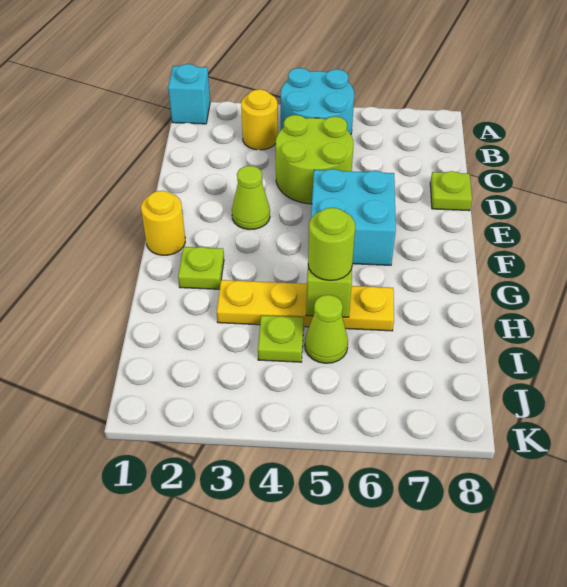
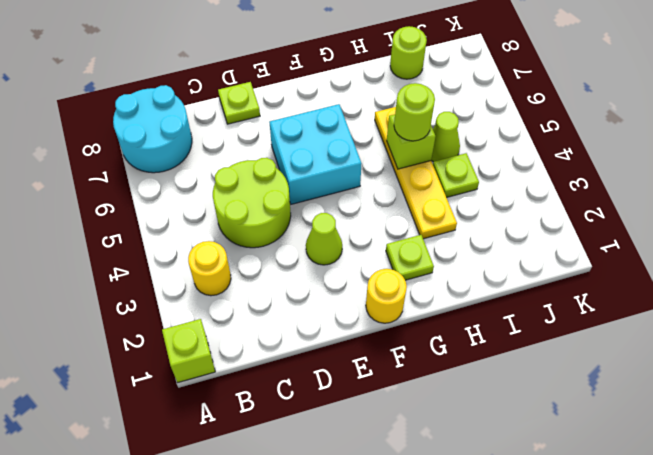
cyan 1x1 brick [168,64,210,124] -> lime 1x1 brick [162,319,215,383]
cyan 2x2 round brick [281,68,354,134] -> cyan 2x2 round brick moved to [113,85,192,173]
none -> lime 1x1 round brick [390,26,427,79]

